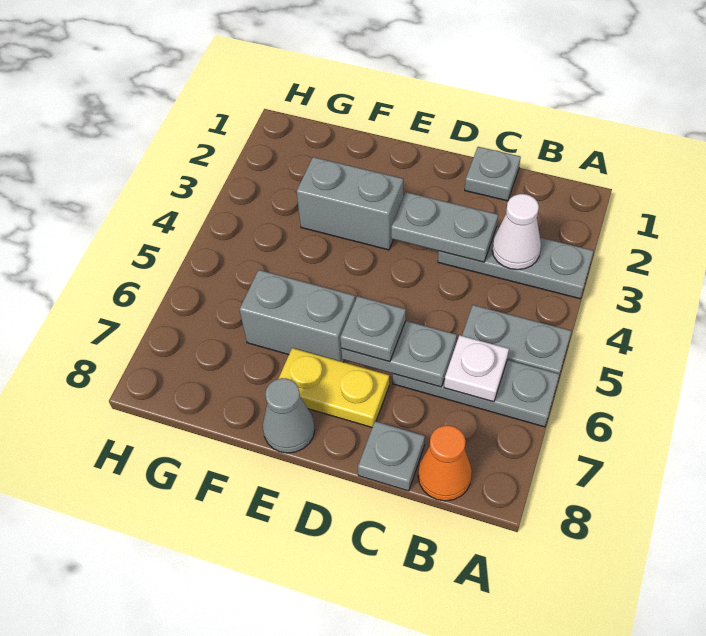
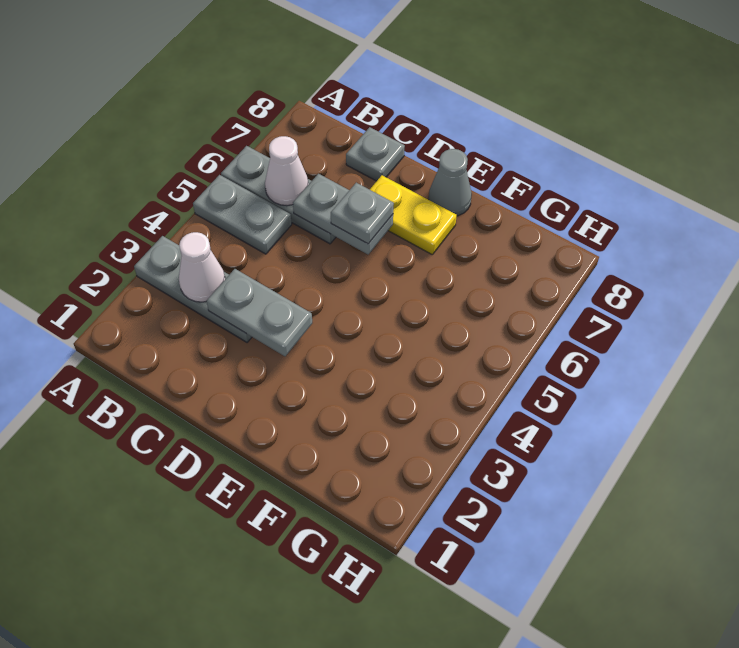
white 1x1 plate [444,335,509,402] -> white 1x1 cone [265,136,309,206]
orange 1x1 cone [418,426,472,501] -> none
grey 1x1 plate [465,147,521,201] -> none
grey 1x2 brick [297,157,403,250] -> none
grey 1x2 brick [240,270,355,362] -> none

